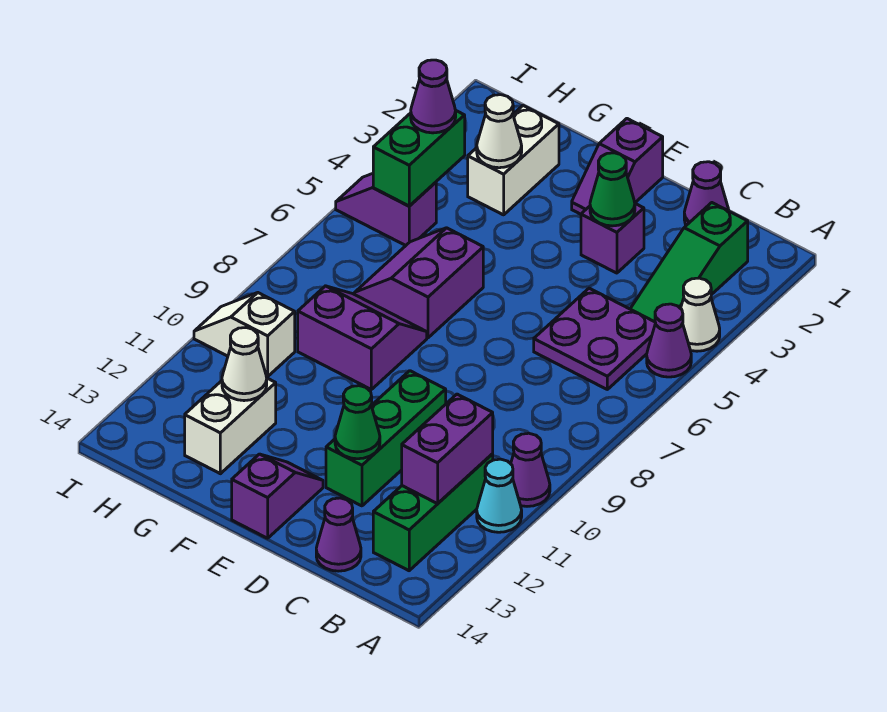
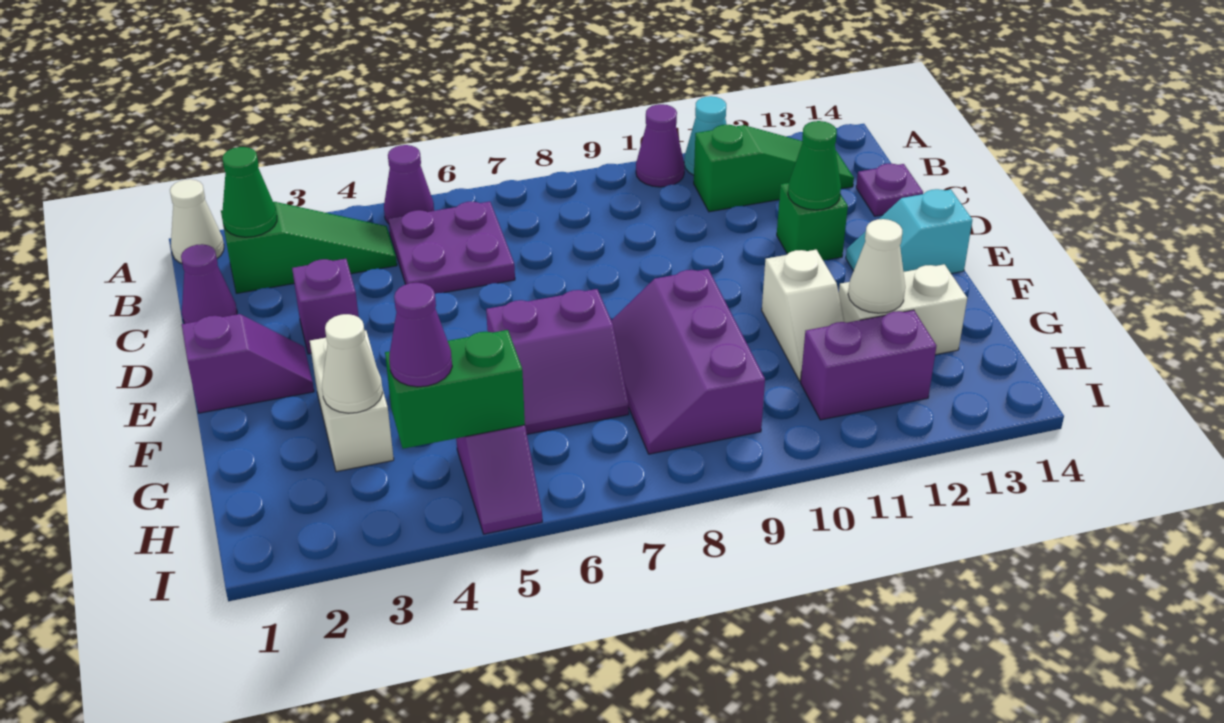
white 1x1 cone [681,278,720,351] -> white 1x1 cone moved to [170,179,224,263]
green 1x3 brick [373,454,493,571] -> green 1x3 slope [694,125,854,212]
purple 1x2 brick [402,394,493,504] -> purple 1x2 brick moved to [801,310,936,420]
purple 1x1 cone [316,498,361,571] -> purple 1x1 plate [856,164,923,216]
green 1x1 cone [590,153,635,226] -> green 1x1 cone moved to [222,147,277,237]
green 1x3 brick [326,371,446,506] -> green 1x1 brick [777,183,848,260]
purple 1x2 slope [232,454,323,538] -> cyan 1x2 slope [846,189,972,274]
purple 2x2 slope [298,286,427,389] -> purple 2x3 slope [611,269,765,454]
white 1x2 brick [468,106,559,215] -> white 1x2 brick turned to [310,331,394,472]
white 1x2 slope [194,293,295,377] -> white 1x2 slope moved to [762,250,844,381]

